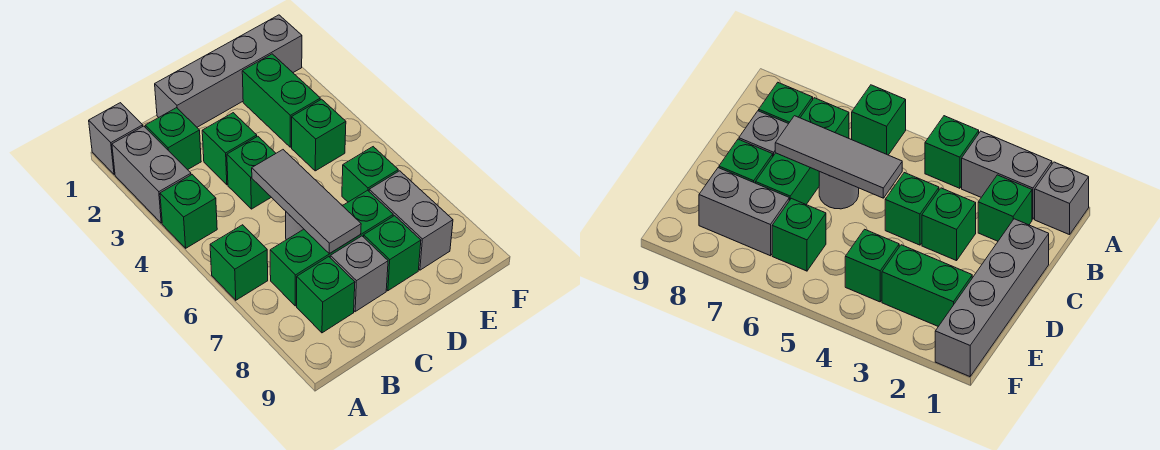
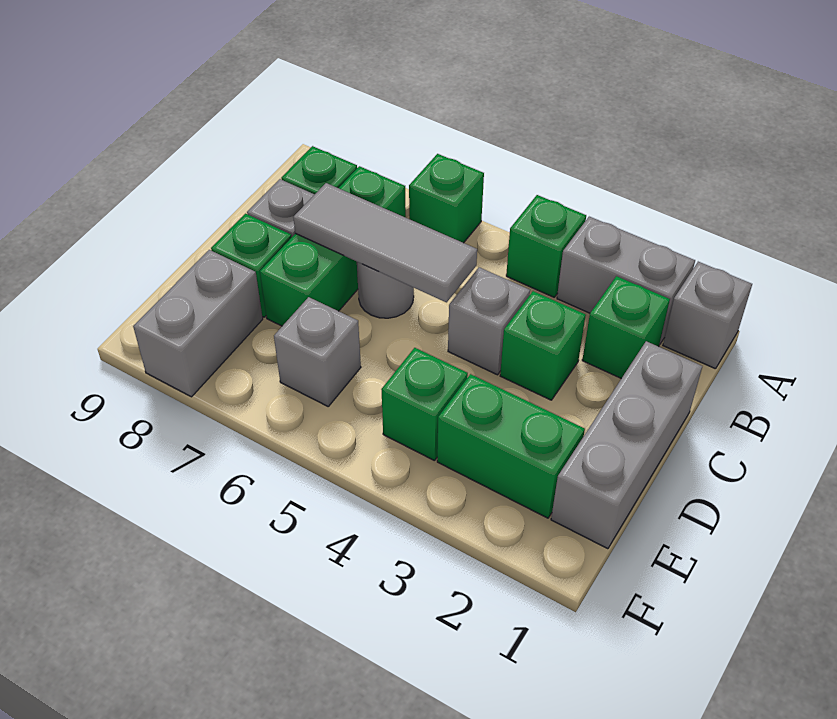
grey 1x4 brick [155,15,302,127] -> grey 1x3 brick [551,341,702,549]
green 1x1 brick [227,136,276,209] -> grey 1x1 brick [448,267,530,375]
green 1x1 brick [342,147,398,202] -> grey 1x1 brick [274,297,361,406]
grey 1x2 brick [369,171,453,270] -> grey 1x2 brick turned to [133,250,263,397]

